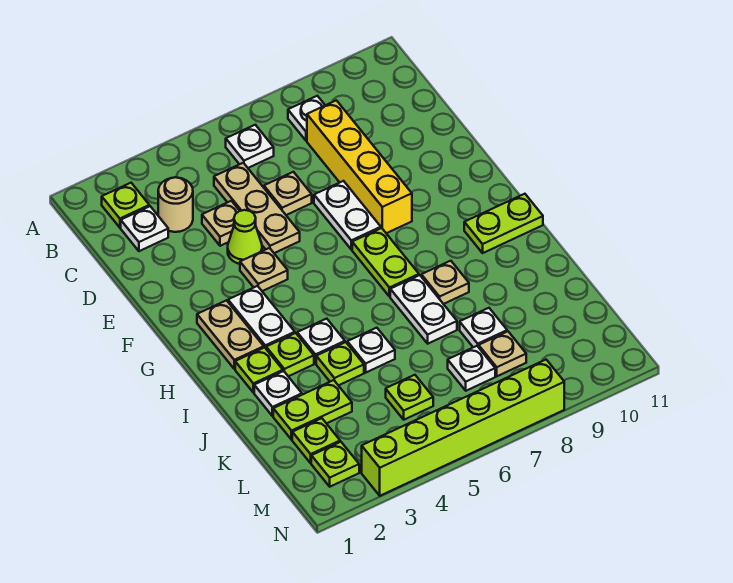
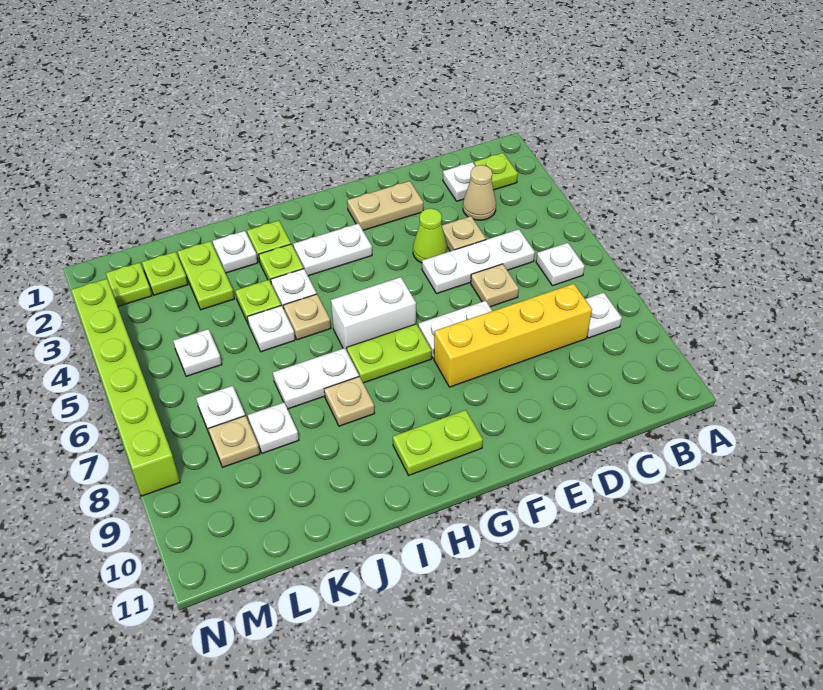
tan 1x1 round brick [158,177,193,232] -> tan 1x1 cone [463,165,496,220]
tan 1x3 plate [214,163,300,253] -> white 1x3 plate [422,229,535,294]
tan 1x1 plate [240,248,288,291] -> tan 1x1 plate moved to [283,294,331,340]
tan 1x2 plate [197,300,264,369] -> tan 1x2 plate moved to [347,181,423,230]
none -> white 1x2 brick [331,277,416,351]
lime 1x2 plate [464,194,543,253] -> lime 1x2 plate turned to [393,410,483,475]
lime 1x1 plate [386,375,433,420] -> white 1x1 plate [173,329,222,376]

